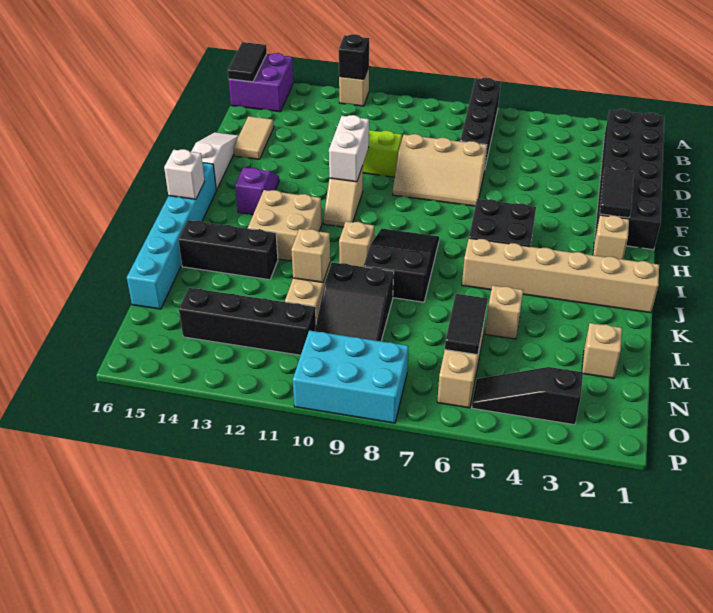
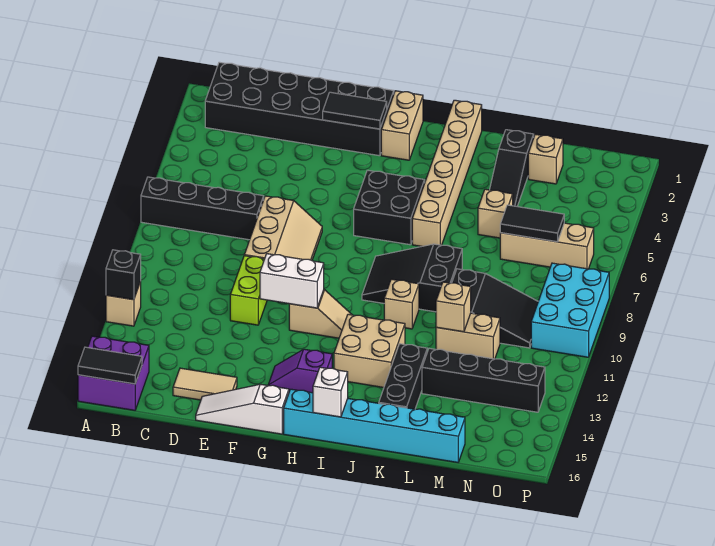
tan 1x1 brick [593,215,629,259] -> tan 1x2 brick [381,91,423,160]
black 1x4 brick [179,288,316,355] -> black 1x4 brick turned to [422,349,545,412]
black 1x3 slope [472,367,583,425] -> black 1x3 slope moved to [490,130,534,206]

